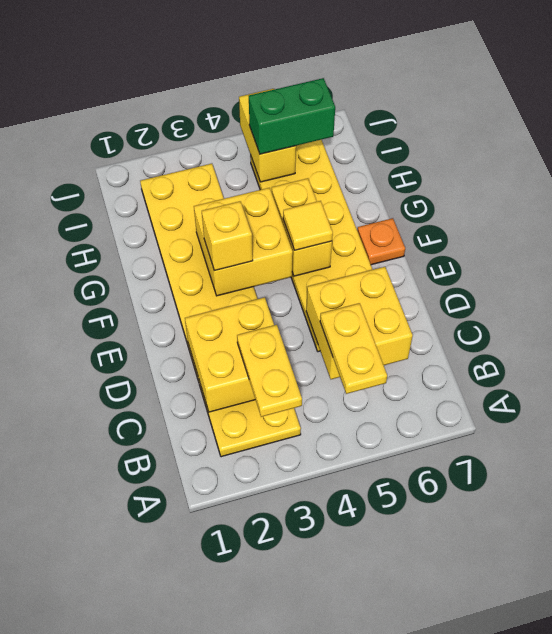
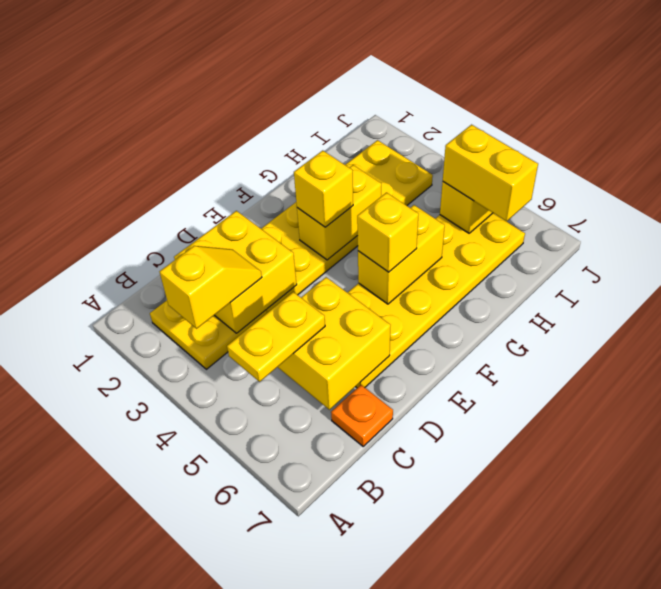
yellow 1x2 plate [237,325,302,417] -> yellow 1x2 slope [159,246,262,329]
yellow 2x2 brick [194,188,293,296] -> yellow 1x2 brick [297,165,381,260]
yellow 1x1 tile [283,201,333,250] -> yellow 1x1 brick [357,193,419,272]
orange 1x1 plate [357,218,405,265] -> orange 1x1 plate moved to [331,385,393,446]
green 1x2 brick [249,78,335,154] -> yellow 1x2 brick [443,125,538,221]

